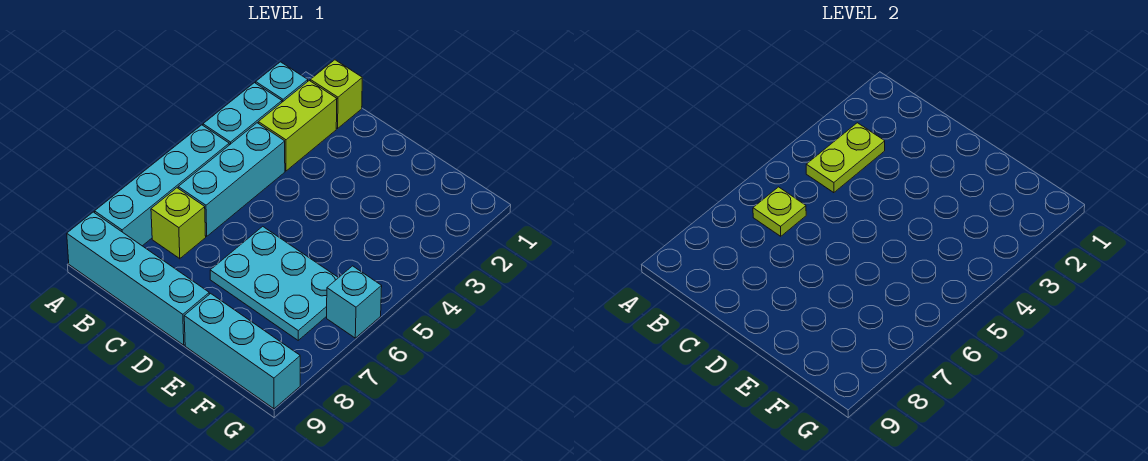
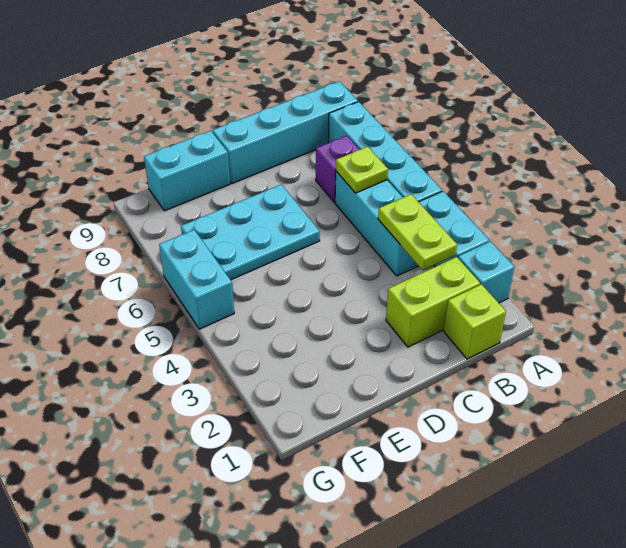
lime 1x2 brick [258,81,337,171] -> lime 1x2 brick turned to [386,257,480,347]
lime 1x1 brick [151,188,206,259] -> purple 1x1 brick [316,136,360,202]
cyan 1x3 brick [184,294,300,409] -> cyan 1x2 brick [144,131,230,211]
cyan 1x1 brick [327,266,382,338] -> cyan 1x2 brick [159,230,234,329]

